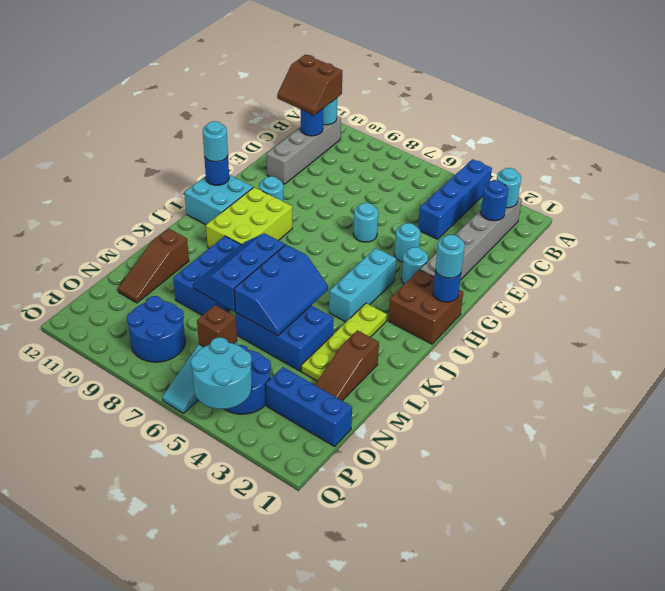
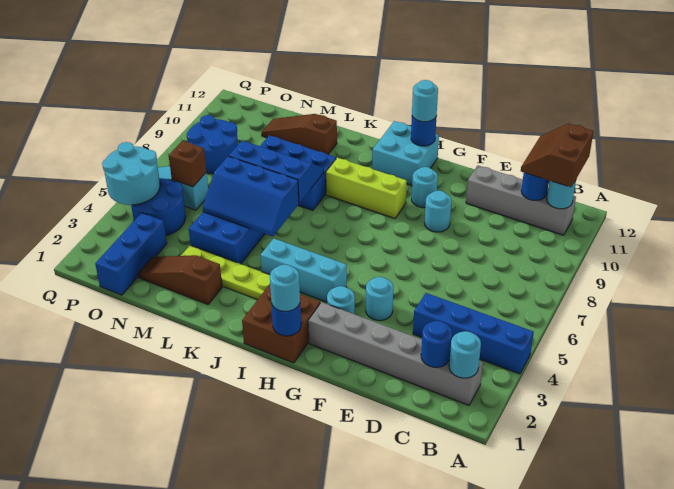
cyan 1x1 round brick [353,203,378,242] -> cyan 1x1 round brick moved to [425,191,451,232]
lime 2x3 brick [206,187,292,248] -> lime 1x3 brick [326,157,407,218]

